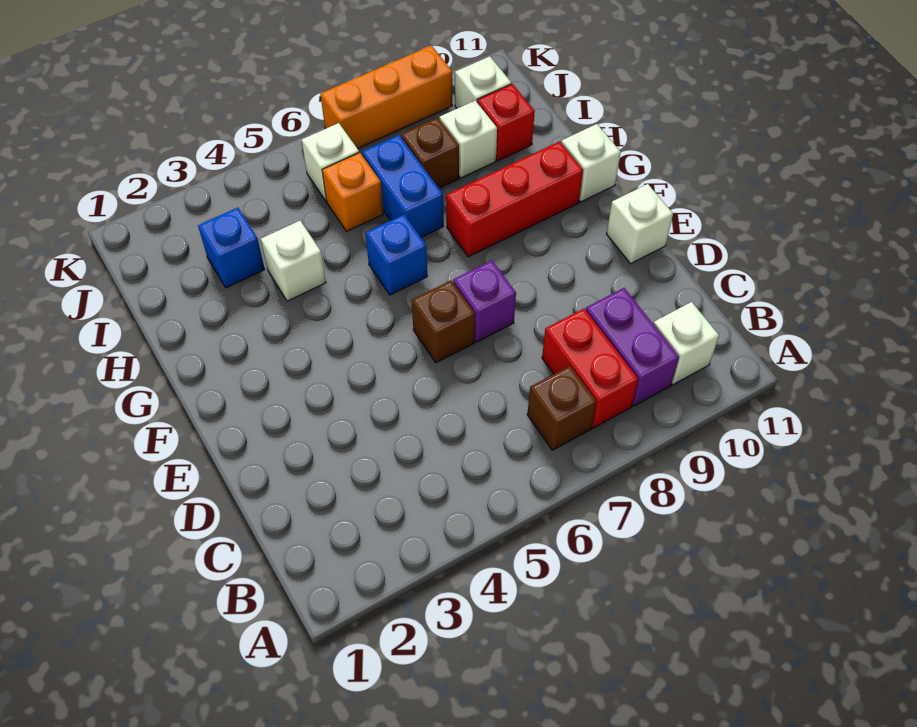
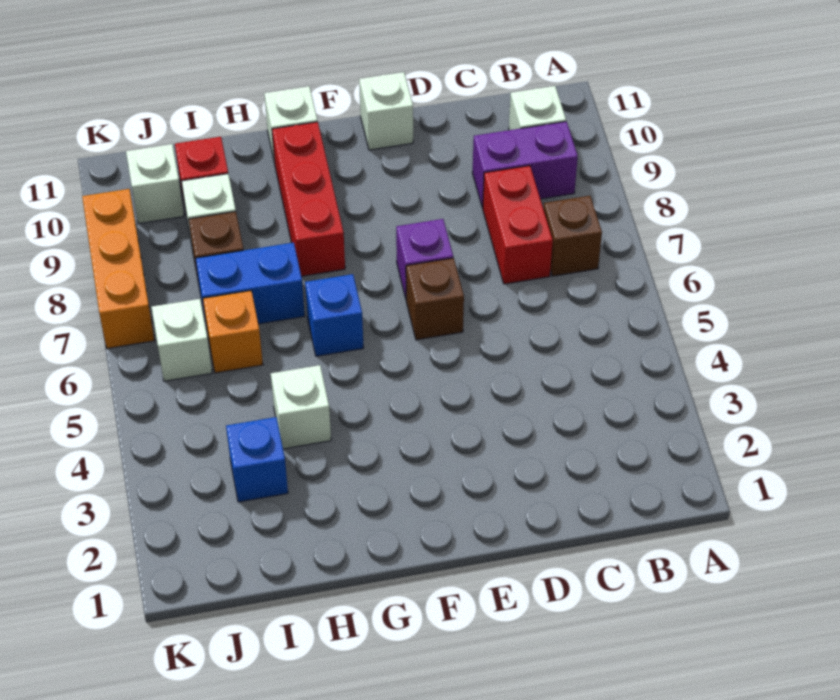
red 1x2 brick [542,309,638,428] -> red 1x2 brick turned to [483,166,553,284]

